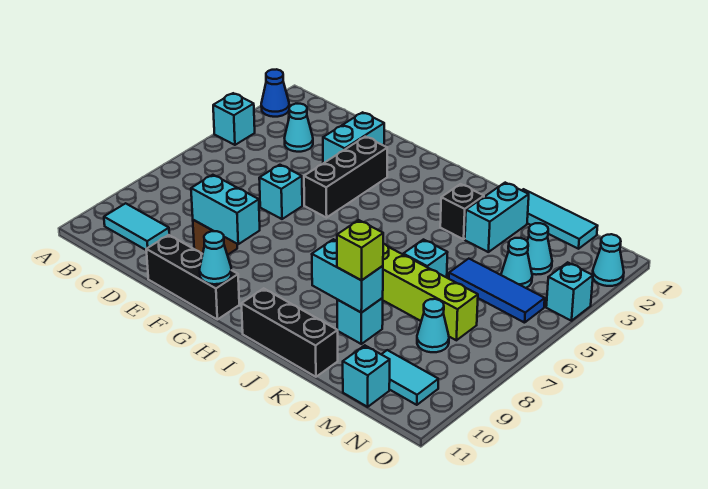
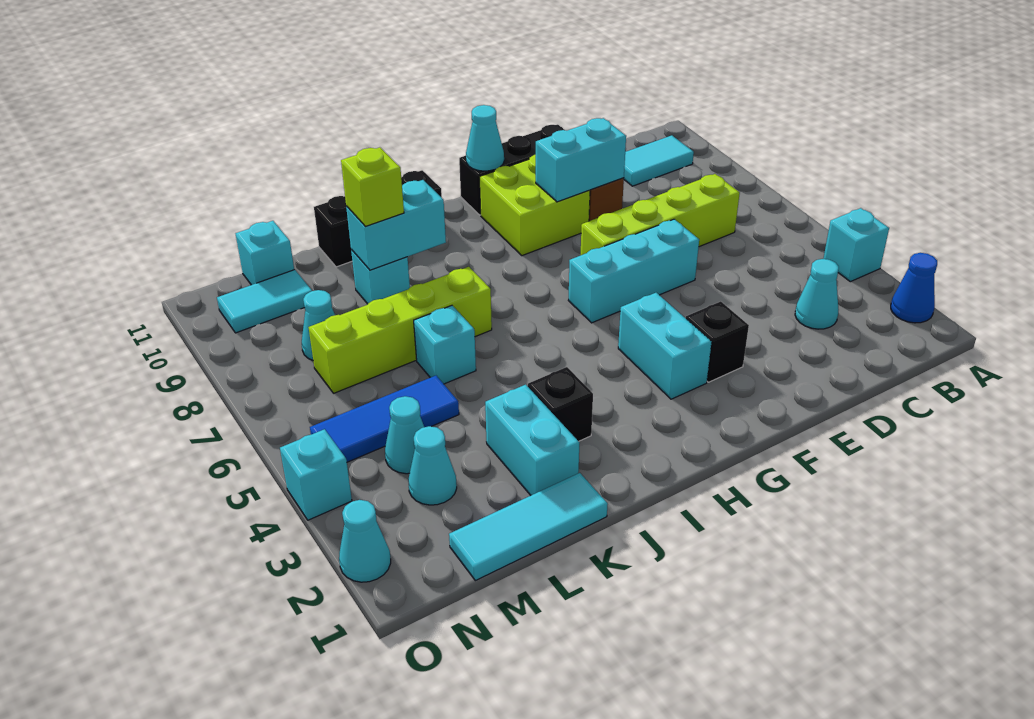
none -> lime 1x4 brick [581,174,740,255]
cyan 1x2 brick [323,112,384,163] -> cyan 1x2 brick moved to [618,293,712,399]
cyan 1x1 brick [259,165,302,219] -> cyan 1x3 brick [568,219,699,323]
black 1x3 brick [304,137,387,218] -> black 1x1 brick [686,301,749,382]
none -> lime 2x2 brick [480,155,590,256]

